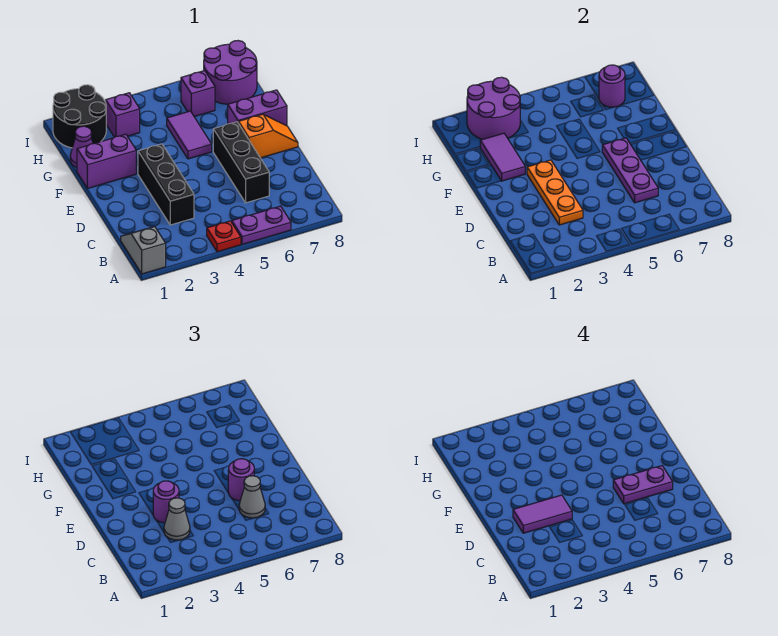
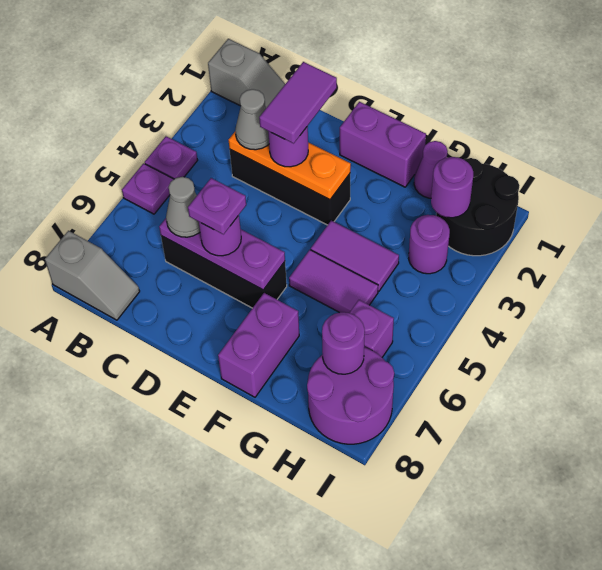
red 1x1 plate [207,221,241,252] -> purple 1x1 plate [145,136,198,179]
purple 1x2 plate [232,206,291,244] -> purple 1x1 plate [122,163,174,214]
none -> grey 1x2 slope [45,231,140,320]
purple 1x2 plate [613,466,673,504] -> purple 1x1 plate [188,178,246,234]
orange 1x2 slope [239,114,298,158] -> none
purple 1x2 brick [77,134,136,189] -> purple 1x2 brick turned to [340,102,426,187]
purple 1x2 tile [480,133,525,181] -> purple 1x2 tile moved to [311,221,399,292]
purple 2x2 round brick [467,77,520,139] -> purple 1x1 round brick [431,157,473,218]
purple 1x1 brick [106,93,140,137] -> purple 1x1 round brick [409,215,450,274]

